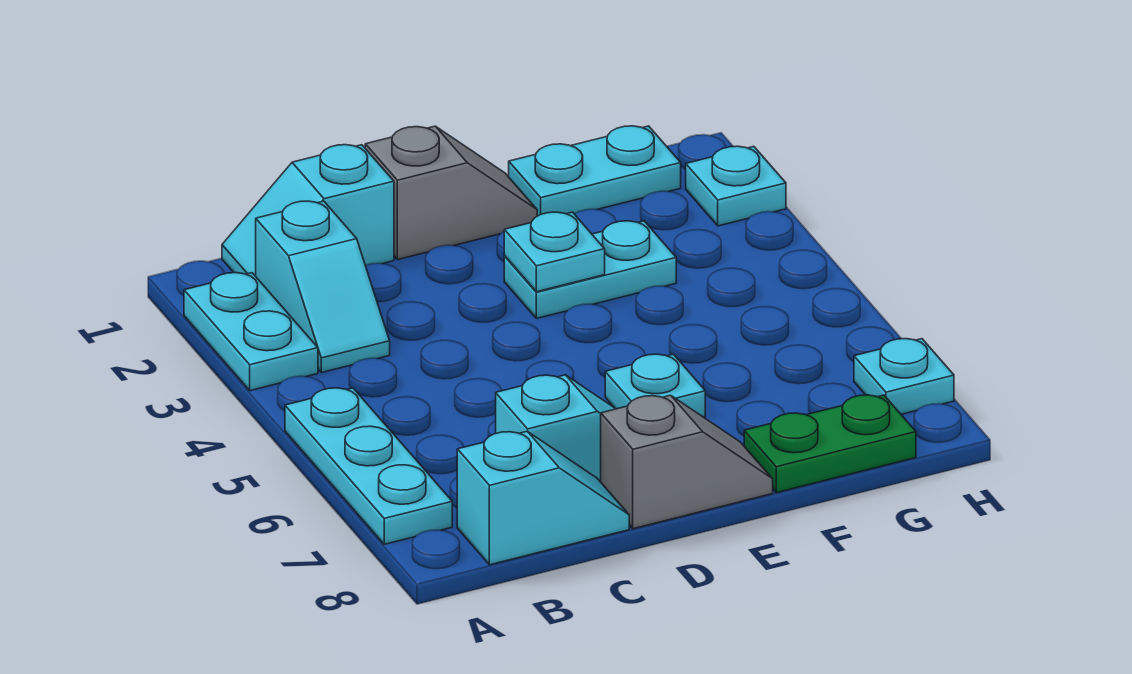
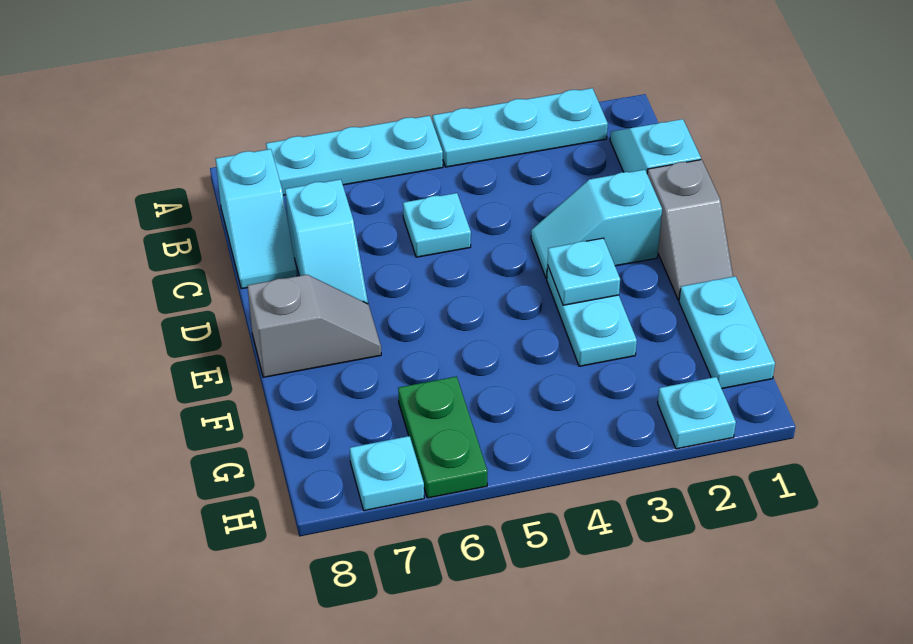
cyan 1x2 plate [184,273,318,391] -> cyan 1x3 plate [433,88,608,167]
cyan 1x2 slope [256,201,390,373] -> cyan 1x2 slope moved to [531,170,662,278]
grey 1x2 slope [601,395,773,529] -> grey 1x2 slope turned to [247,275,381,377]
cyan 1x1 plate [605,354,705,417] -> cyan 1x1 plate moved to [403,193,471,257]
green 1x2 plate [744,395,916,493] -> green 1x2 plate moved to [398,376,488,498]

